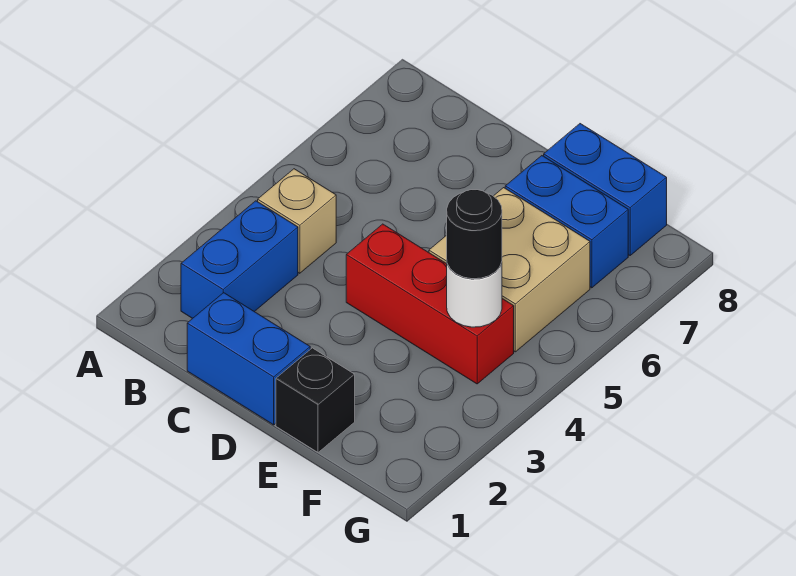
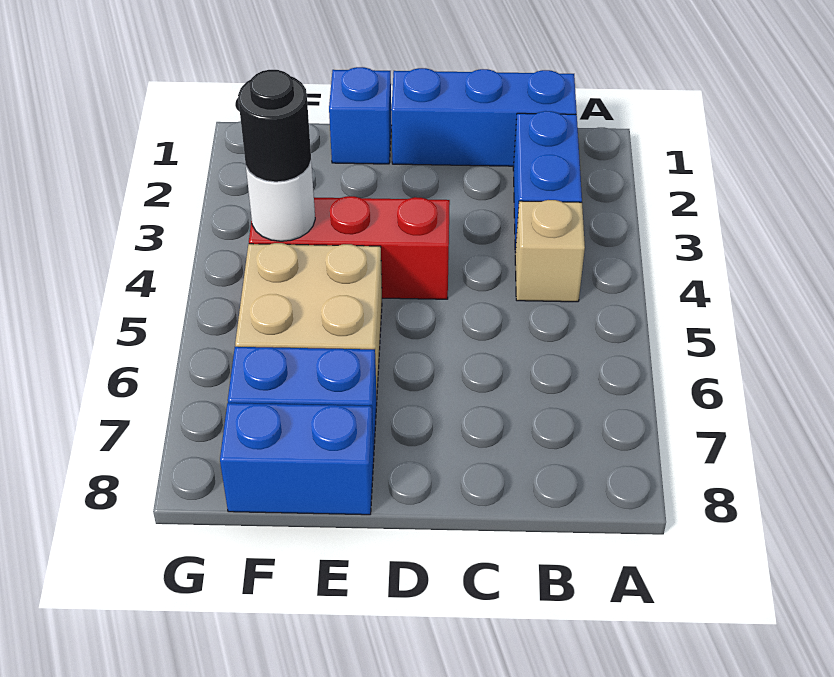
blue 1x2 brick [187,293,310,425] -> blue 1x3 brick [391,68,577,166]
black 1x1 brick [276,348,355,452] -> blue 1x1 brick [329,67,392,164]

